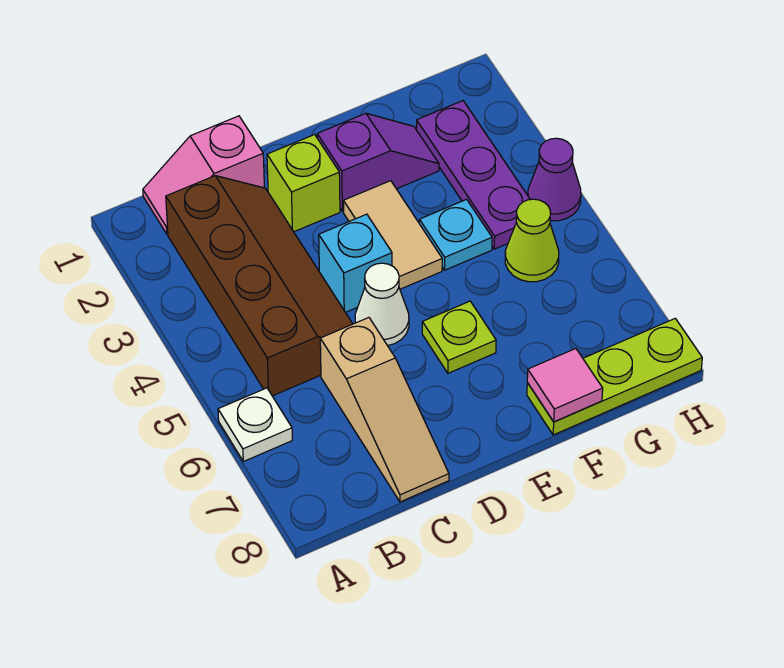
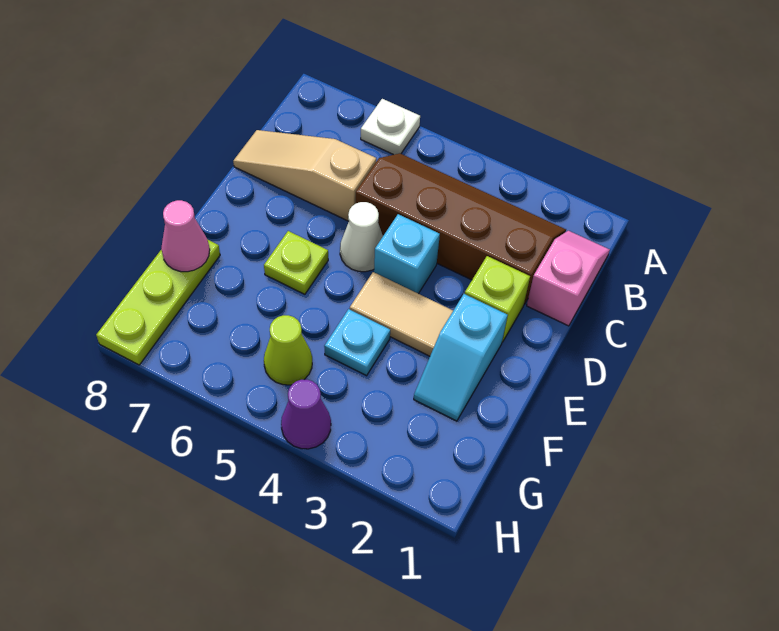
brown 2x4 slope [166,176,353,396] -> brown 2x4 slope turned to [356,153,566,304]
purple 1x2 slope [317,113,439,211] -> cyan 1x2 slope [414,294,508,421]
pink 1x1 tile [527,349,603,422] -> pink 1x1 cone [161,200,210,272]
purple 1x3 plate [416,101,530,249] -> none

